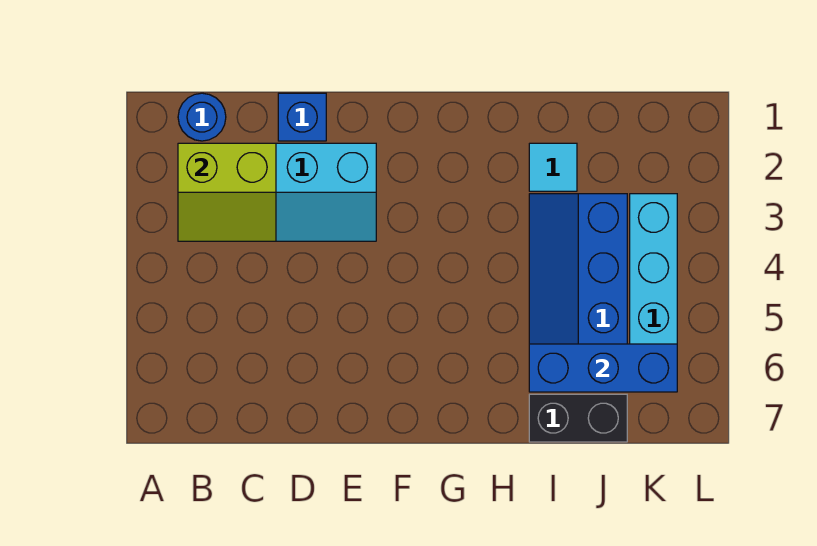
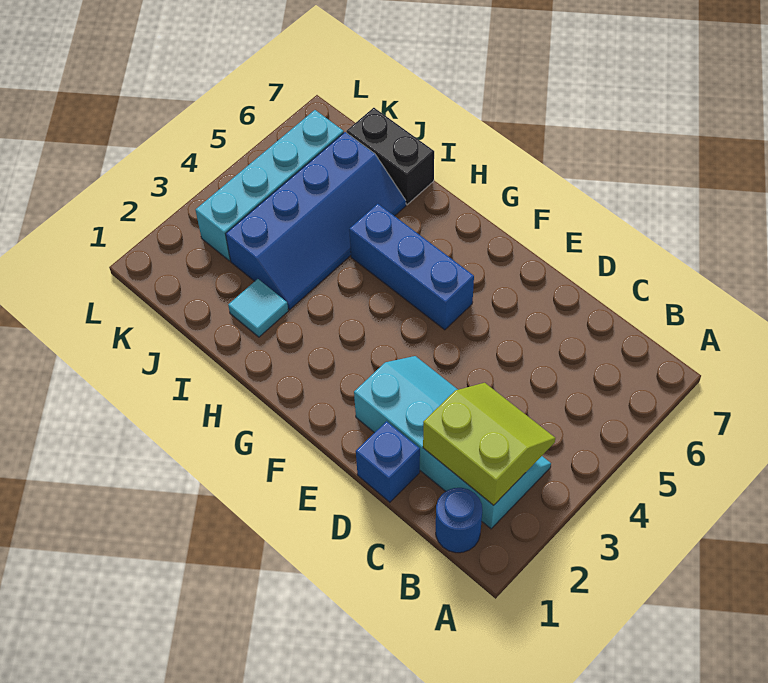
blue 1x3 brick [529,344,677,392] -> blue 1x3 brick moved to [349,204,474,330]

